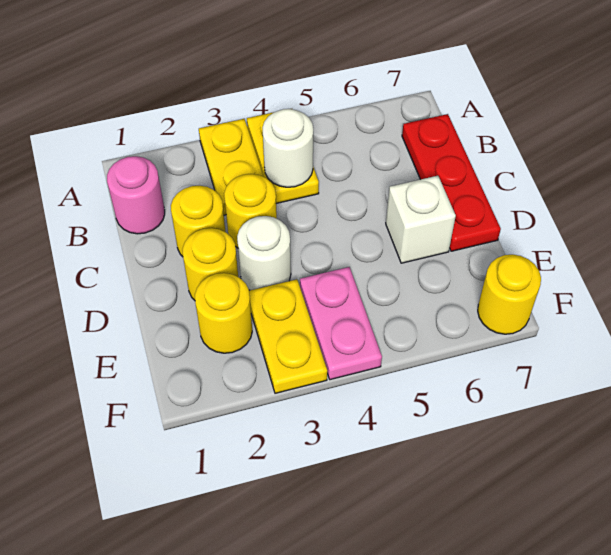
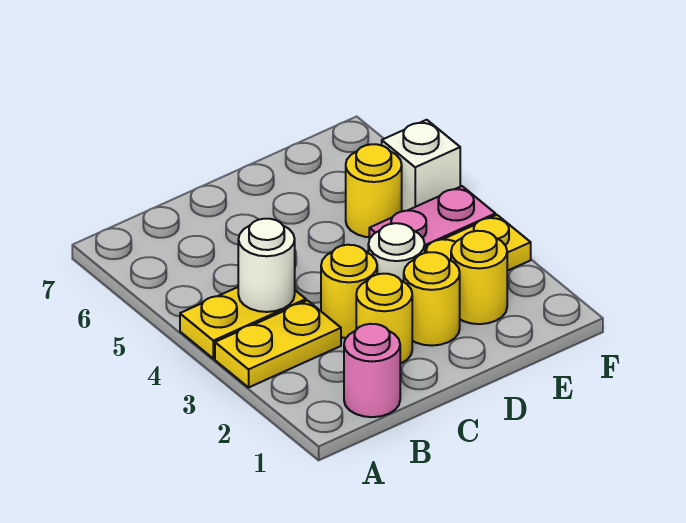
red 1x3 plate [402,114,501,251] -> none
white 1x1 brick [386,176,456,263] -> white 1x1 brick moved to [382,120,460,211]
yellow 1x1 round brick [478,254,541,334] -> yellow 1x1 round brick moved to [346,144,402,237]

